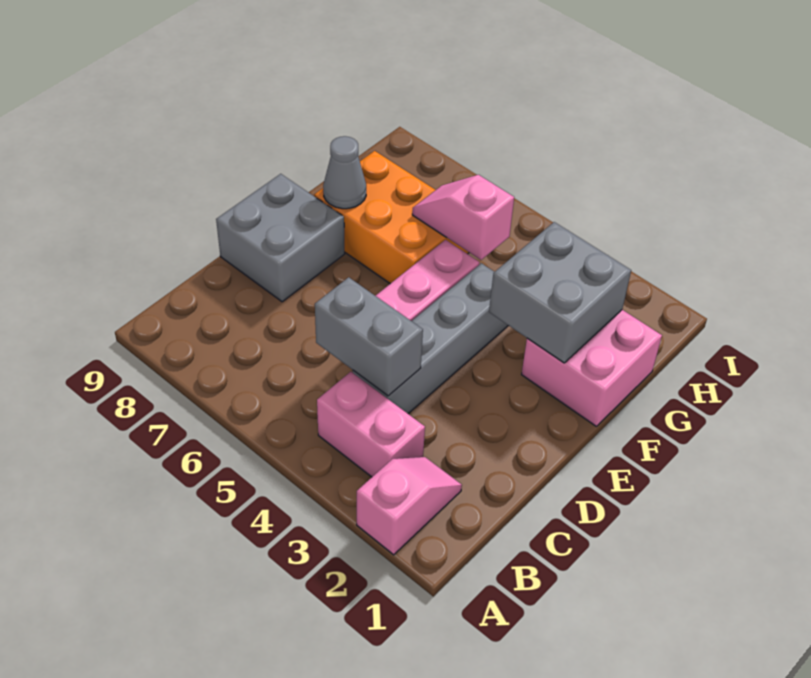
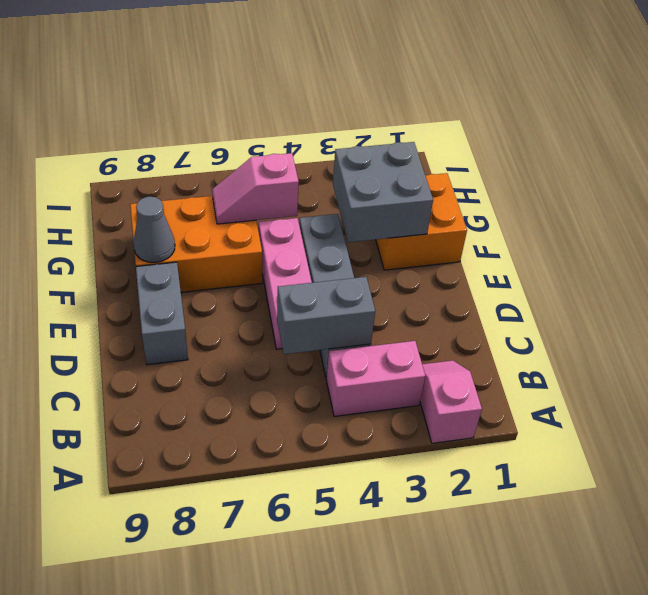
grey 2x2 brick [216,174,345,302] -> grey 1x2 brick [136,262,188,365]
pink 2x2 brick [522,310,662,426] -> orange 2x2 brick [376,173,467,270]

